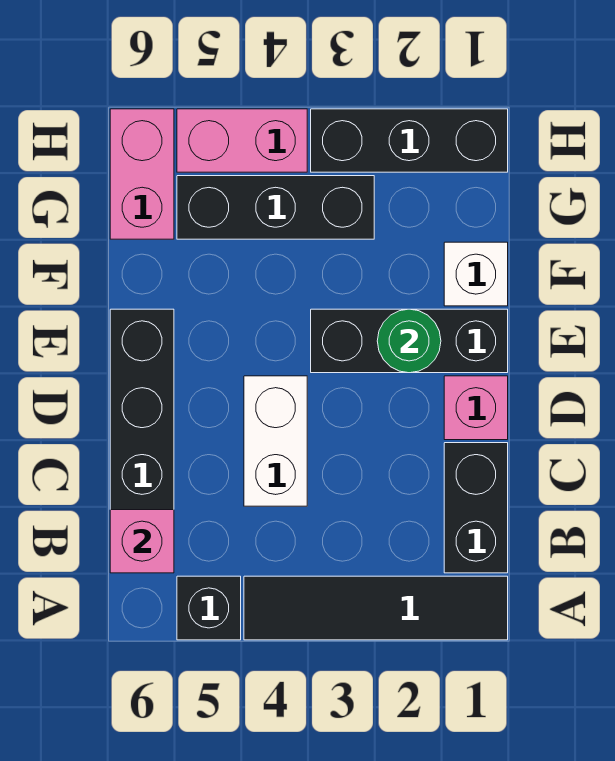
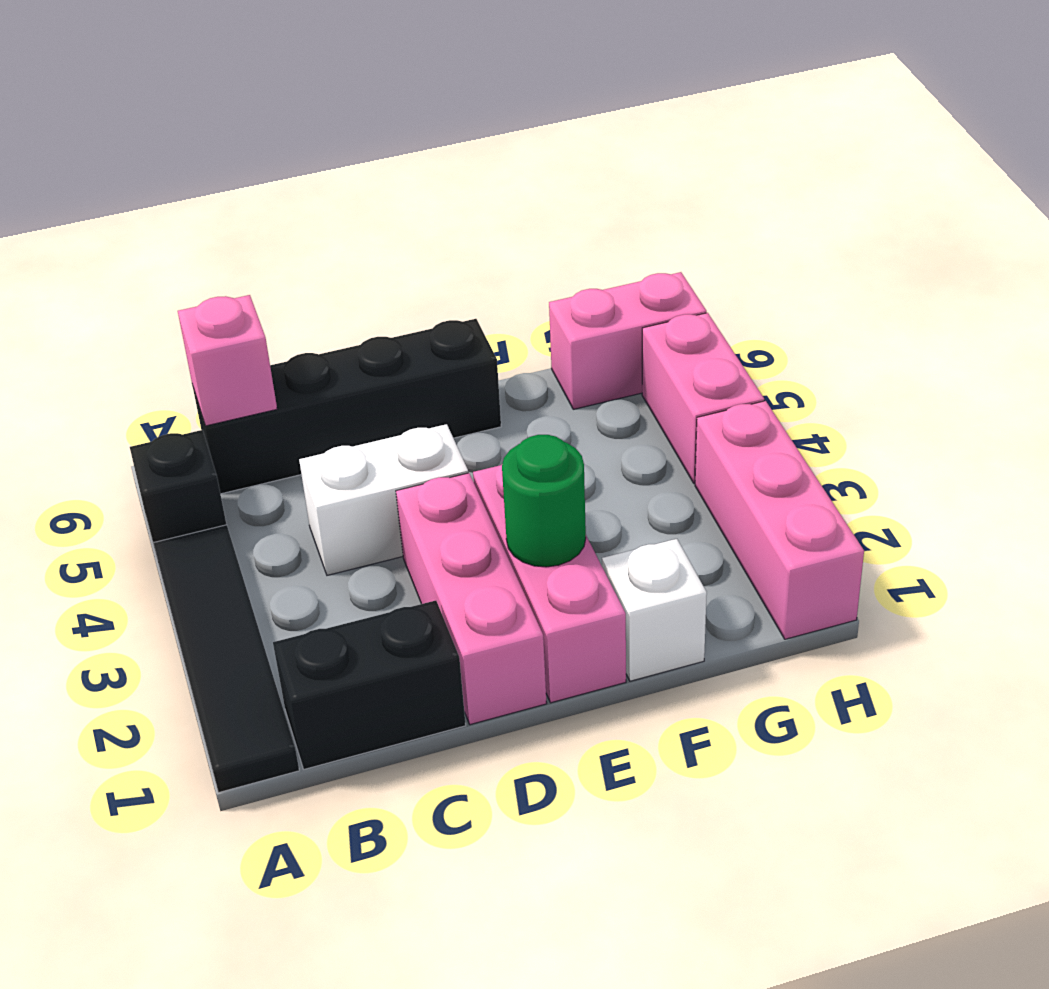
pink 1x1 brick [444,376,508,440] -> pink 1x3 brick [396,473,547,725]
black 1x3 brick [311,309,508,373] -> pink 1x3 brick [473,465,626,703]
black 1x3 brick [177,176,374,239] -> none
black 1x3 brick [311,109,508,172] -> pink 1x3 brick [695,401,864,639]

